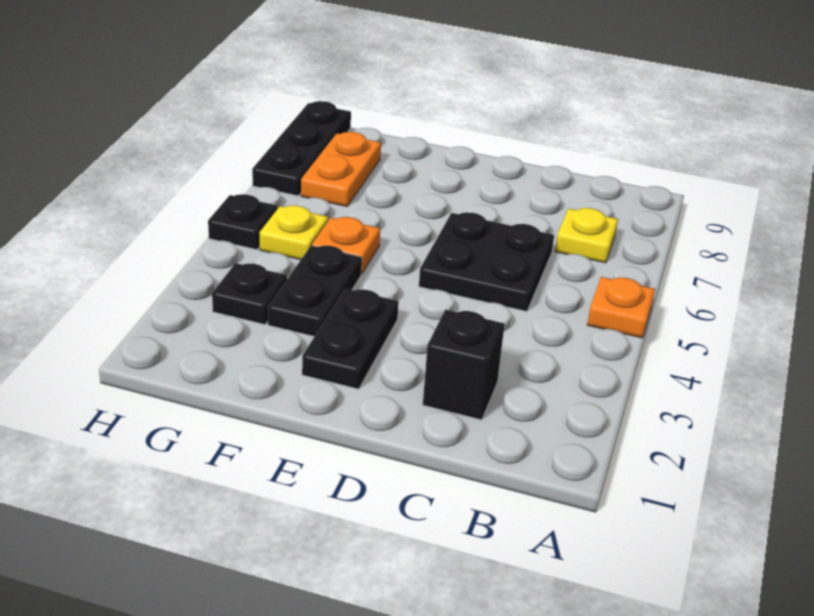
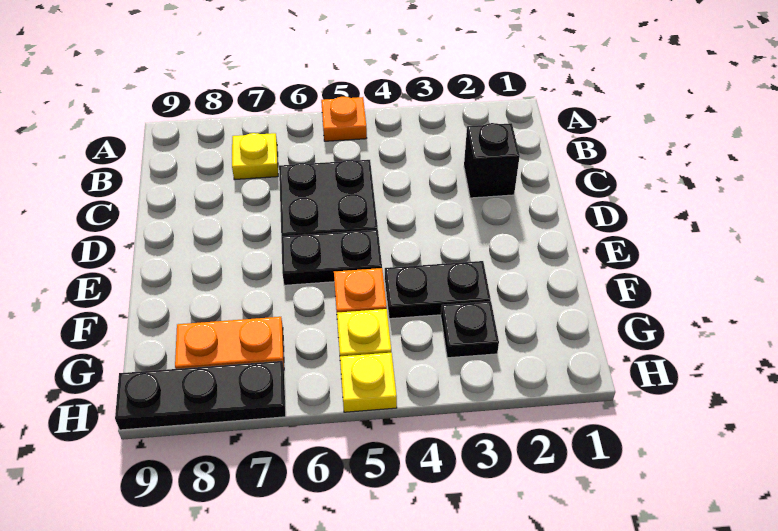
black 1x2 plate [302,289,399,389] -> black 1x2 plate moved to [281,230,382,285]
black 1x1 plate [208,194,277,250] -> yellow 1x1 plate [340,353,397,412]

